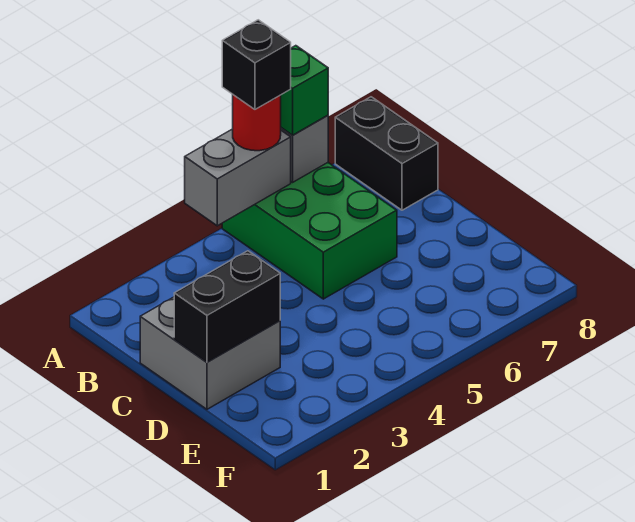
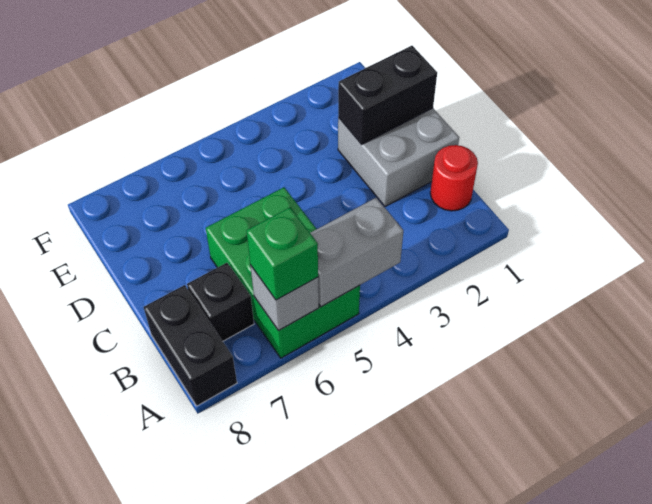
red 1x1 round brick [233,95,281,151] -> red 1x1 round brick moved to [430,145,478,211]
black 1x1 brick [222,20,291,109] -> black 1x1 brick moved to [187,263,254,341]

